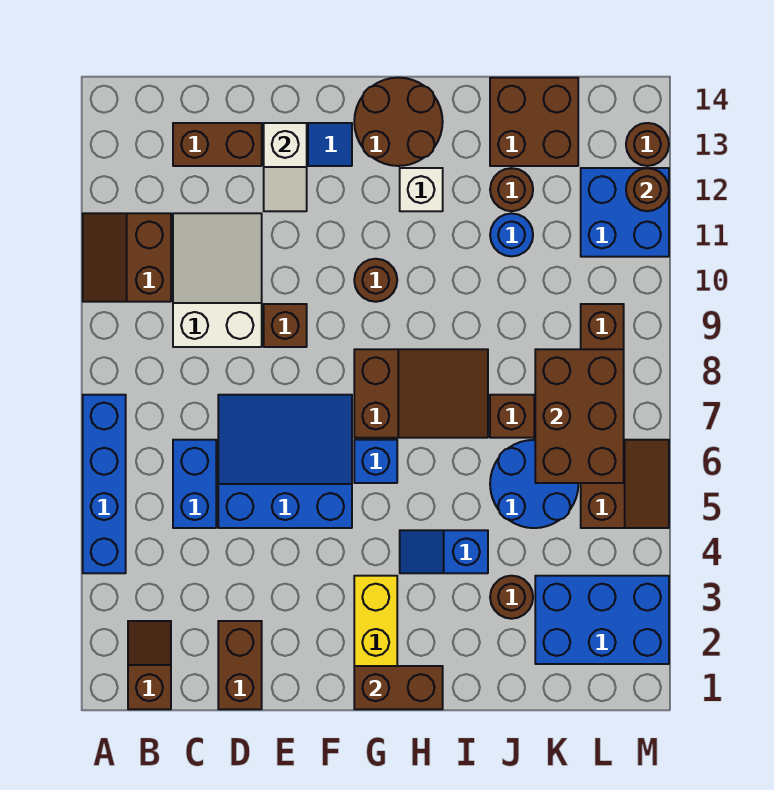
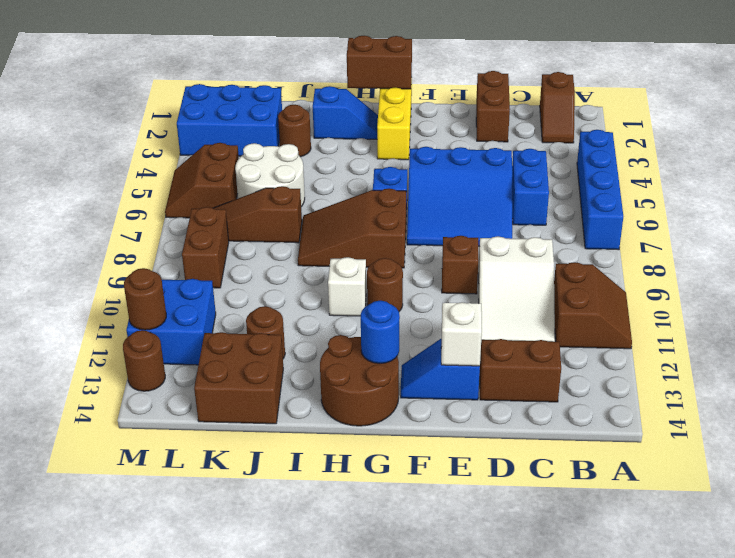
blue 1x2 slope [400,530,488,573] -> blue 1x2 slope moved to [313,86,378,139]
white 1x1 brick [400,168,443,211] -> white 1x1 brick moved to [328,257,366,316]
blue 2x2 round brick [490,440,578,528] -> white 2x2 round brick [235,143,305,207]
blue 1x1 round brick [490,213,533,256] -> blue 1x1 round brick moved to [361,301,400,363]
brown 2x3 brick [535,349,624,483] -> none

